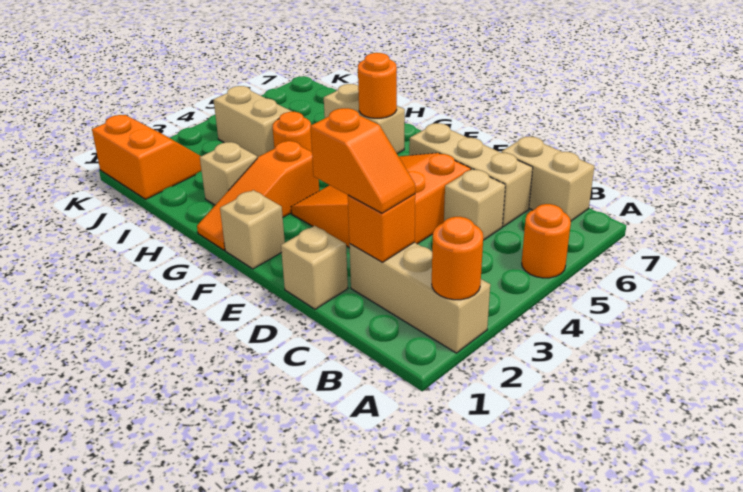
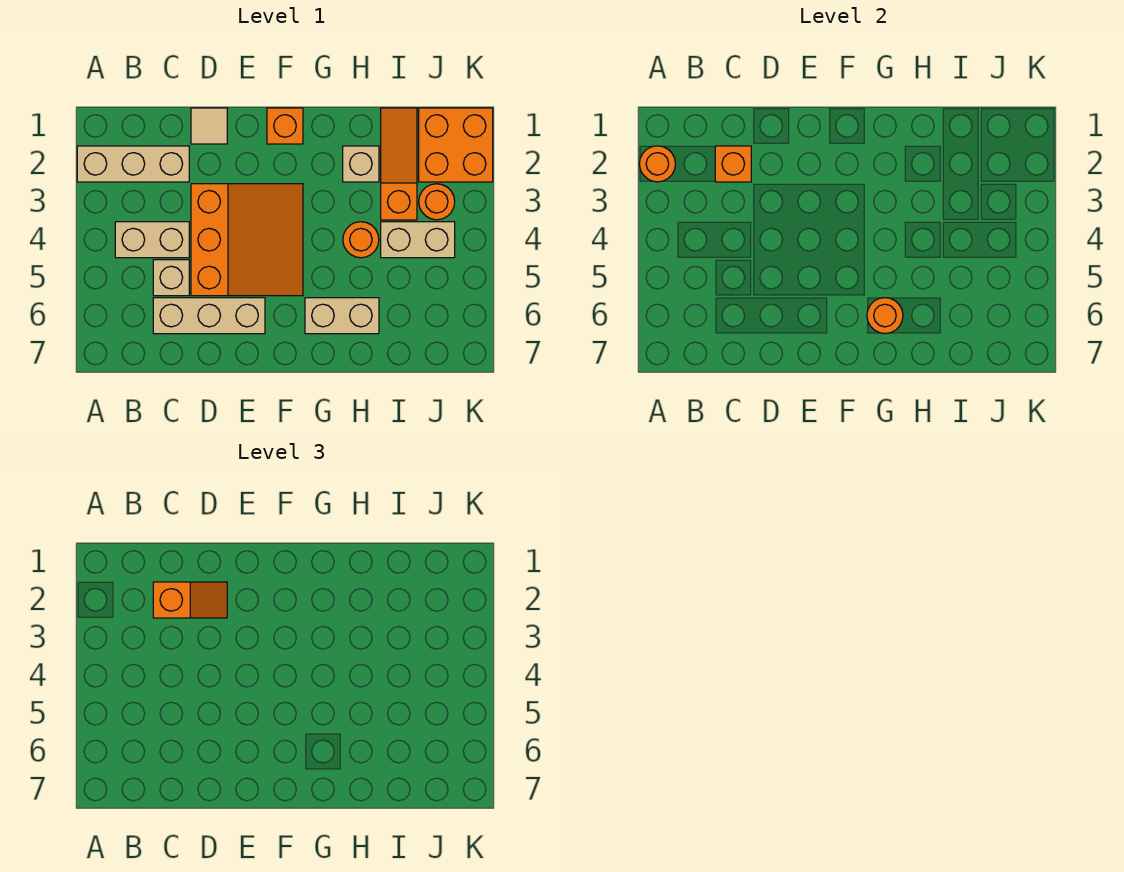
orange 1x1 round brick [522,204,571,278] -> orange 1x1 round brick moved to [419,184,455,220]
tan 1x2 brick [501,136,594,221] -> tan 1x2 brick moved to [115,222,189,258]
orange 1x2 slope [311,108,415,213] -> orange 1x2 slope turned to [153,582,227,618]
tan 1x1 brick [281,226,348,309] -> tan 1x1 tile [191,108,227,144]
tan 1x1 brick [220,190,285,269] -> orange 1x1 brick [267,108,303,144]
orange 1x3 slope [197,141,319,250] -> orange 1x3 slope moved to [381,108,417,220]
orange 2x2 slope [92,115,201,199] -> orange 2x2 brick [419,108,493,182]

